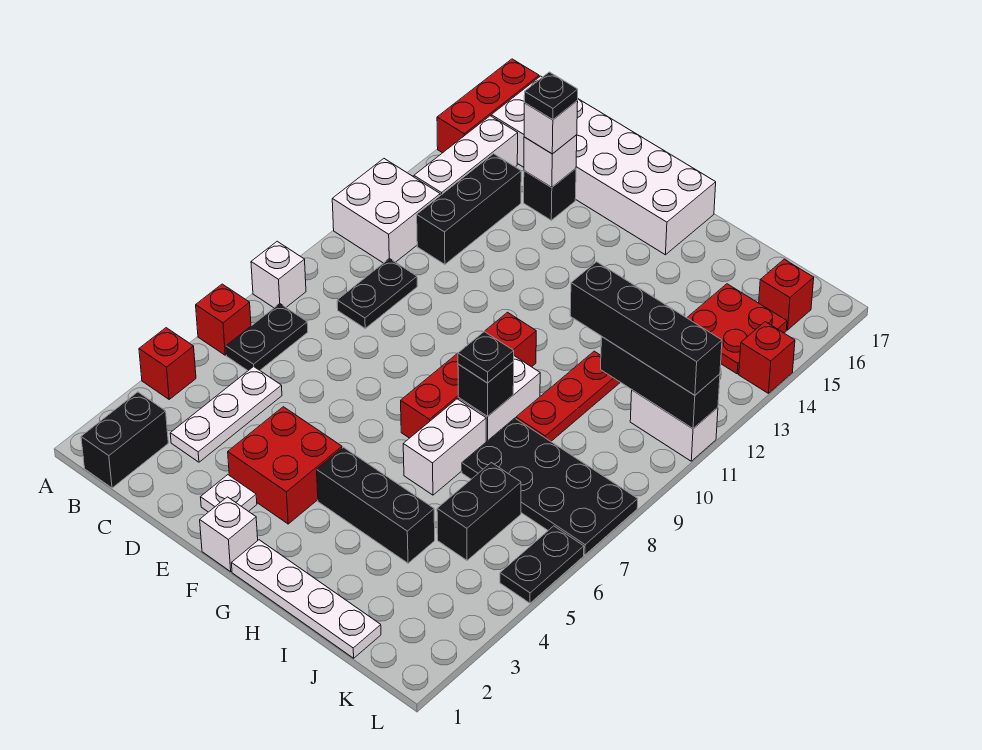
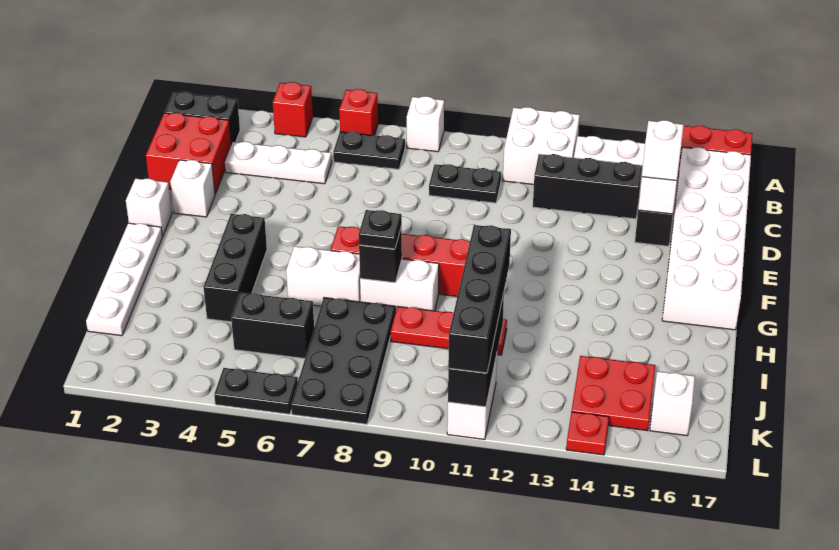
black 1x1 plate [524,72,578,120] -> none
white 1x1 plate [201,475,257,512] -> white 1x1 brick [170,160,215,217]
red 2x2 brick [228,407,342,524] -> red 2x2 brick moved to [146,113,231,194]
red 1x1 brick [759,259,814,330] -> white 1x1 brick [650,371,695,436]
red 1x1 brick [739,322,795,393] -> red 1x1 plate [566,412,609,455]

